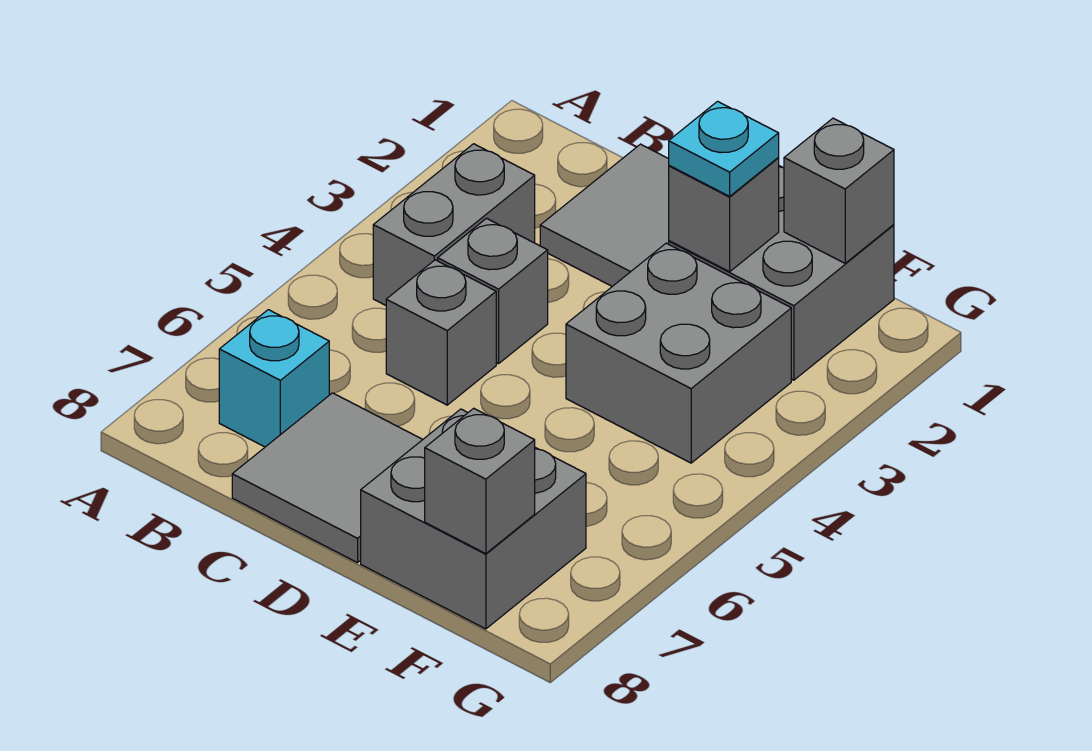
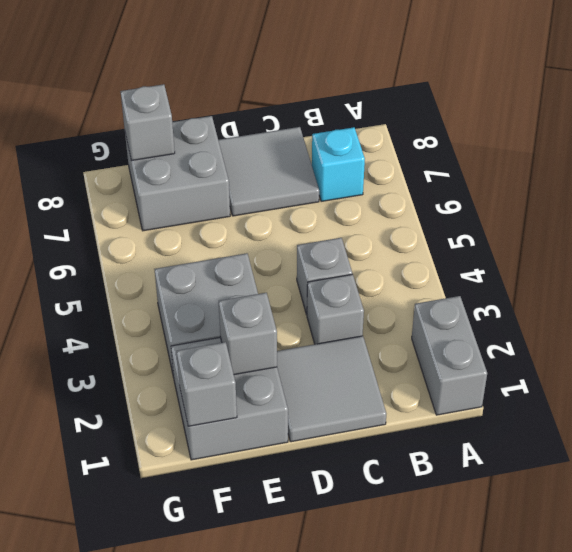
grey 1x2 brick [373,144,535,305] -> grey 1x2 brick moved to [412,296,487,415]
grey 1x1 brick [386,260,496,405] -> grey 1x1 brick moved to [307,274,364,344]
cyan 1x1 plate [669,101,779,196] -> none

